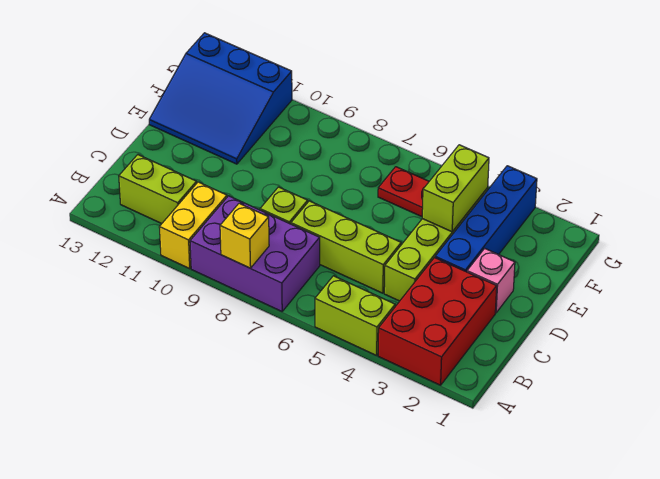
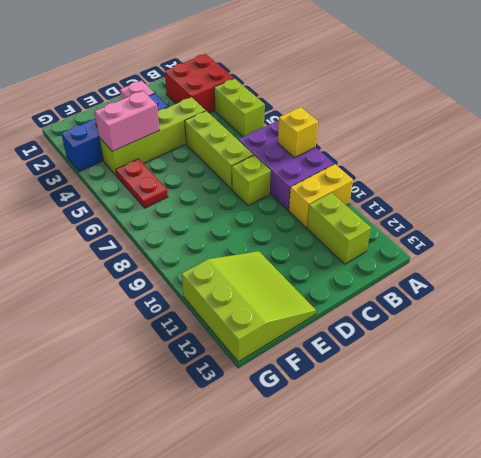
red 2x3 brick [378,258,497,385] -> red 2x2 brick [165,54,234,113]
lime 1x2 brick [422,145,489,232] -> pink 1x2 brick [95,91,160,151]
blue 3x3 slope [149,33,292,164] -> lime 3x3 slope [182,251,316,362]

